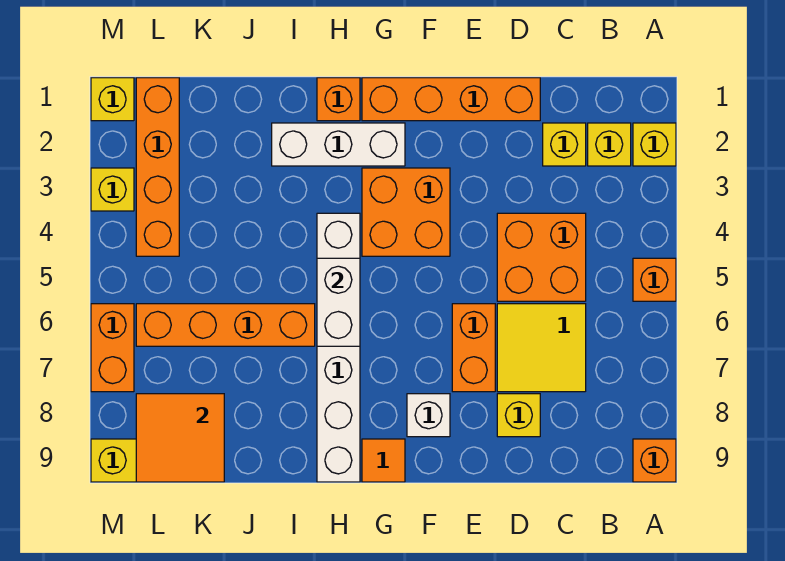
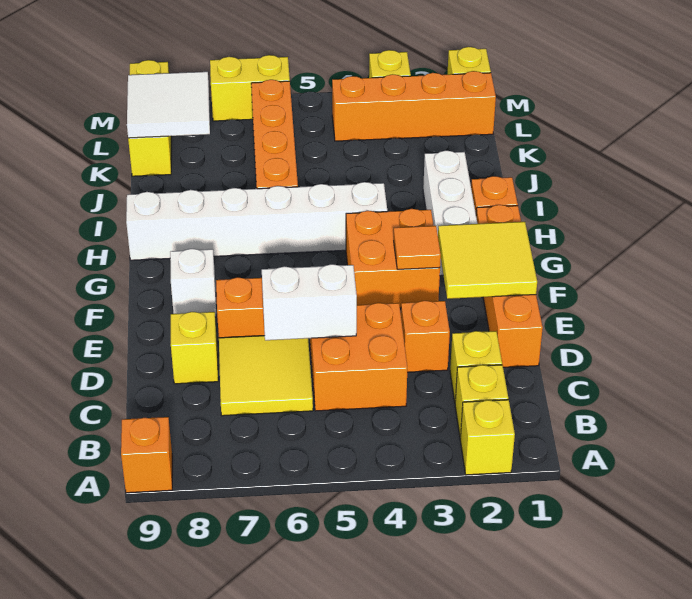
orange 1x1 brick [633,258,676,301] -> orange 1x1 brick moved to [401,301,450,372]
none -> yellow 2x2 tile [438,222,537,299]
orange 1x1 tile [362,439,405,482] -> orange 1x1 tile moved to [394,226,441,269]
white 1x2 brick [317,258,360,346] -> white 1x2 brick moved to [262,264,357,340]
orange 2x2 tile [136,394,224,482] -> white 2x2 tile [127,72,210,138]
orange 1x2 brick [91,304,134,392] -> yellow 1x2 brick [210,55,290,121]

